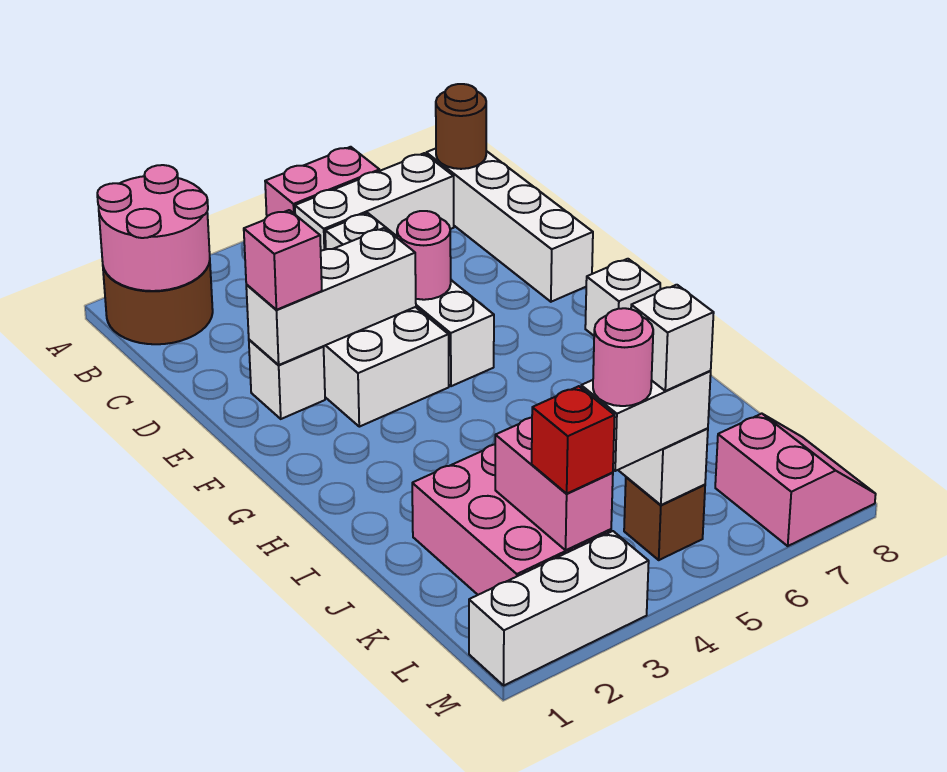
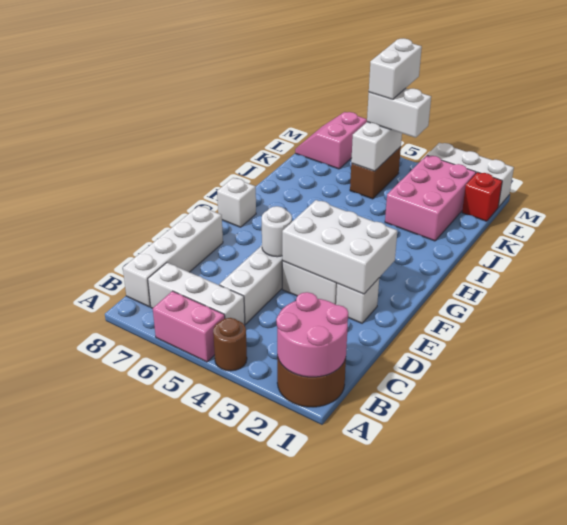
brown 1x1 round brick [436,84,486,169] -> brown 1x1 round brick moved to [213,318,247,371]
white 1x3 brick [246,228,416,365] -> white 2x3 brick [282,200,397,294]
pink 1x1 brick [244,210,322,310] -> none
pink 1x1 round brick [397,211,451,300] -> white 1x1 round brick [262,206,292,257]
pink 1x2 brick [495,418,613,550] -> none
red 1x1 brick [532,386,615,493] -> red 1x1 brick moved to [462,172,502,221]
pink 1x1 round brick [593,308,653,406] -> none
brown 1x1 brick [624,477,705,560] -> brown 1x2 brick [350,147,401,199]
white 1x1 brick [631,285,714,391] -> white 1x2 brick [369,38,422,99]

